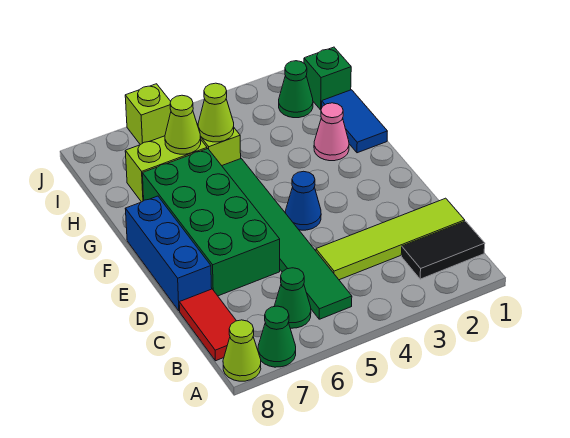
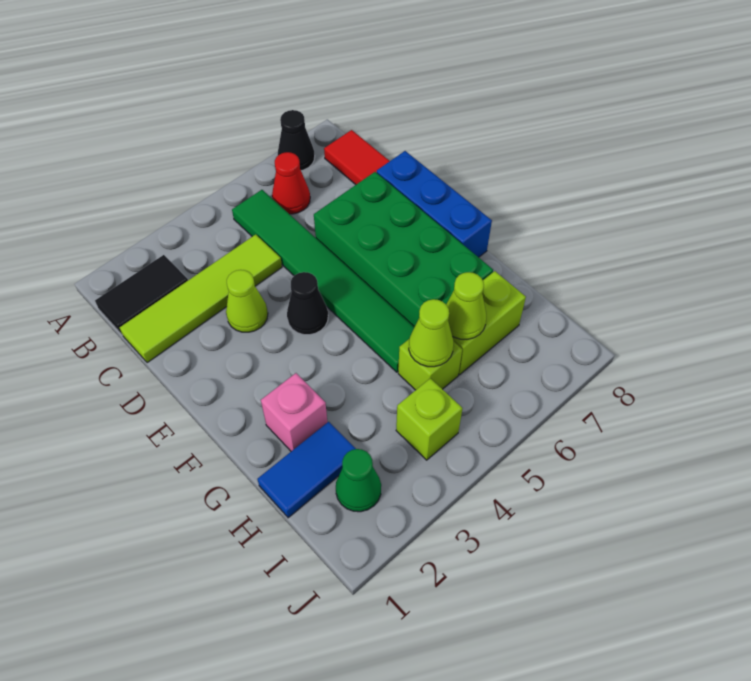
green 1x1 cone [258,306,296,367] -> black 1x1 cone [278,110,315,171]
lime 1x1 cone [223,320,261,381] -> lime 1x1 cone moved to [226,270,268,332]
green 1x1 cone [274,268,311,328] -> red 1x1 cone [272,152,310,214]
blue 1x1 cone [285,171,321,230] -> black 1x1 cone [287,272,328,335]
blue 1x2 tile [322,90,387,153] -> blue 1x2 tile turned to [257,422,356,518]
pink 1x1 cone [314,103,349,161] -> pink 1x1 brick [261,373,327,451]
green 1x1 brick [304,47,351,110] -> none
lime 1x1 brick [125,84,171,145] -> lime 1x1 brick moved to [396,378,463,460]

